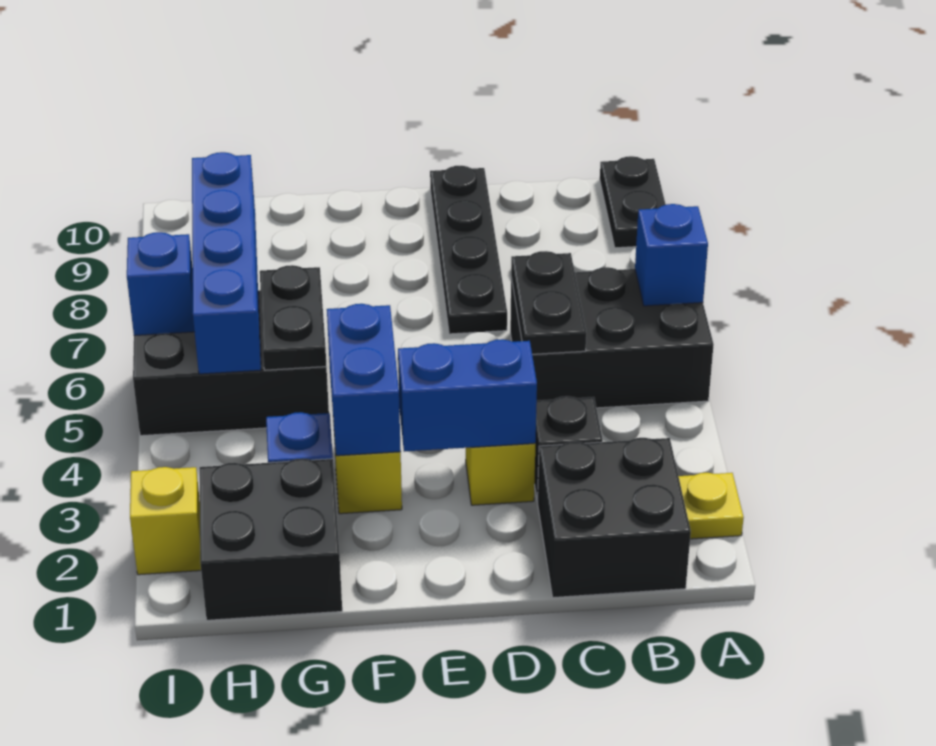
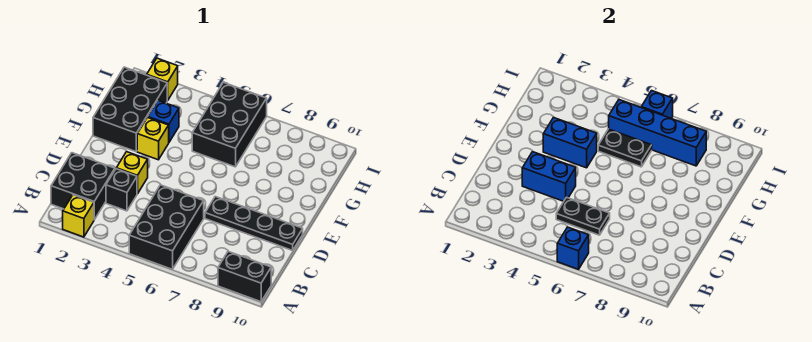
yellow 1x1 plate [679,473,744,539] -> yellow 1x1 brick [63,195,94,237]
black 1x2 plate [600,156,666,248] -> black 1x2 brick [218,251,271,302]
blue 1x2 brick [398,339,537,452] -> blue 1x2 brick turned to [522,152,576,201]
black 2x2 brick [200,458,342,620] -> black 2x3 brick [93,67,167,152]

